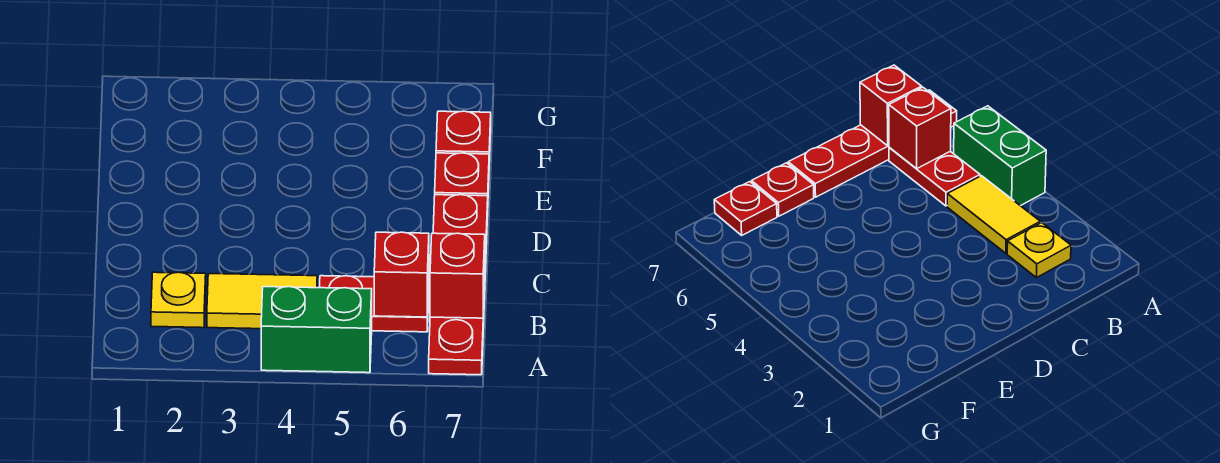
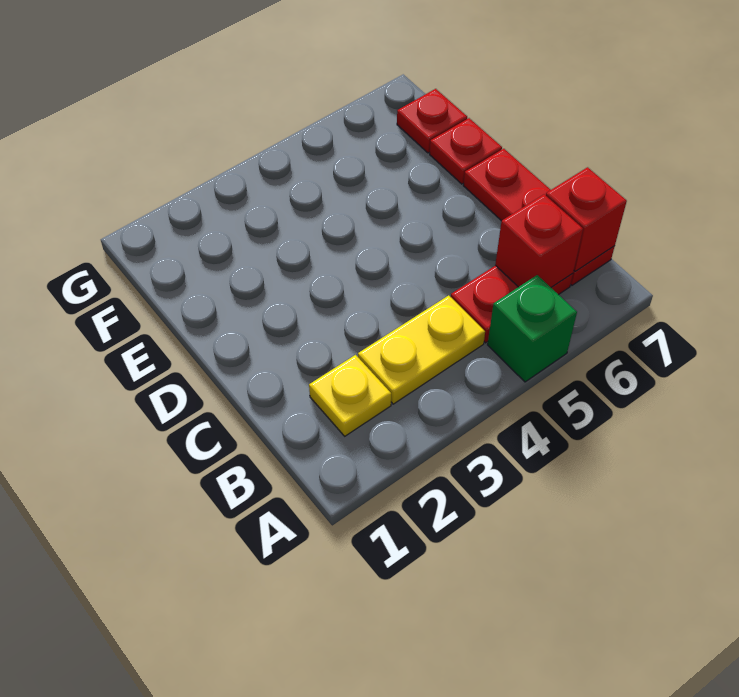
green 1x2 brick [261,287,372,373] -> green 1x1 brick [488,275,577,382]
red 1x4 plate [429,195,488,375] -> red 1x3 plate [463,149,615,285]
yellow 1x2 tile [207,274,317,329] -> yellow 1x2 plate [358,295,485,404]

